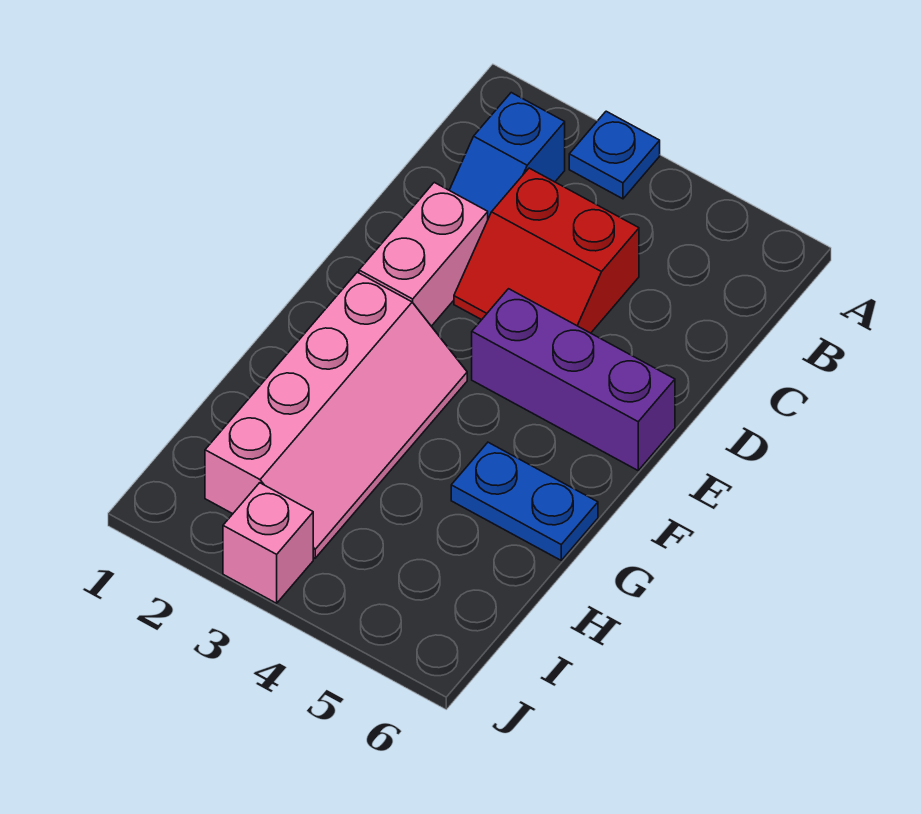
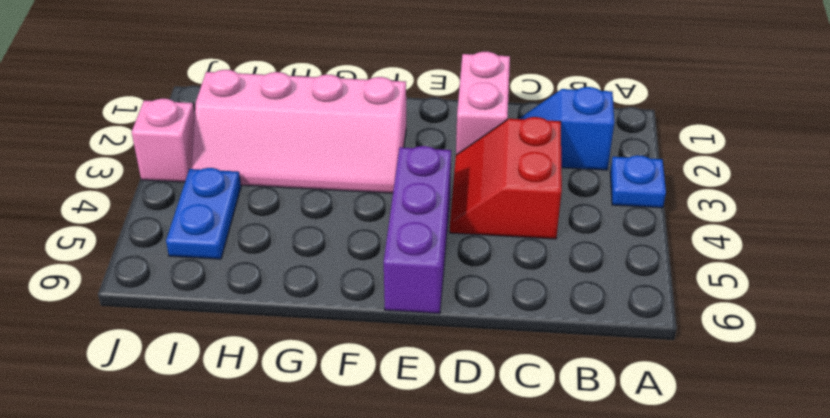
pink 1x2 brick [359,182,488,326] -> pink 1x2 brick turned to [456,52,510,155]
blue 1x2 plate [451,442,598,560] -> blue 1x2 plate moved to [166,168,241,259]

